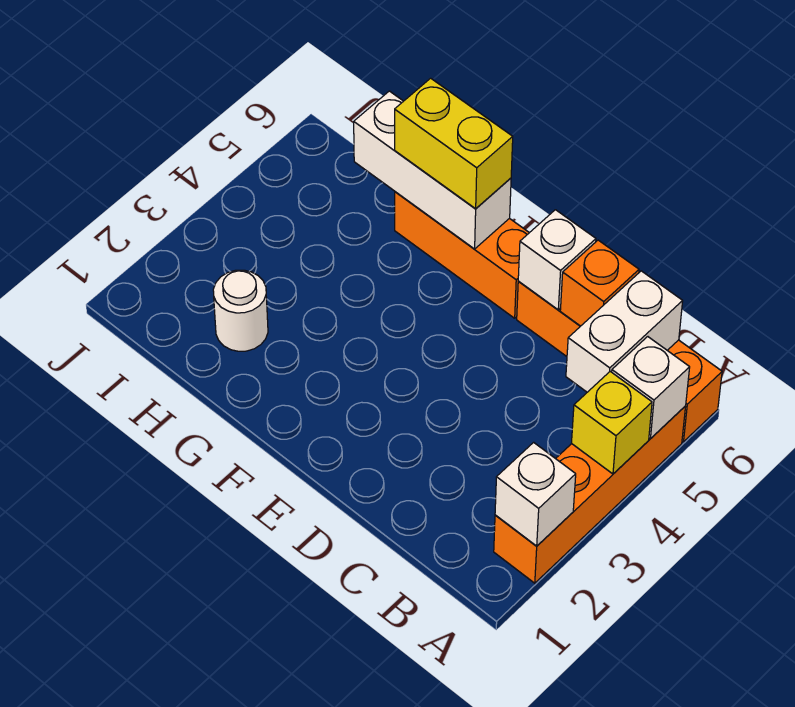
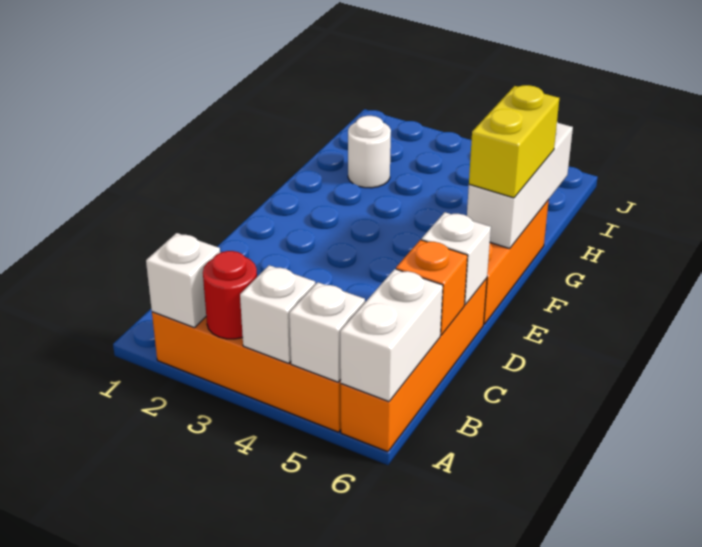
none -> red 1x1 round brick [203,251,257,339]
yellow 1x1 brick [572,372,652,474] -> white 1x1 brick [240,265,315,363]
white 1x2 brick [566,271,683,392] -> white 1x2 brick turned to [340,269,443,402]

